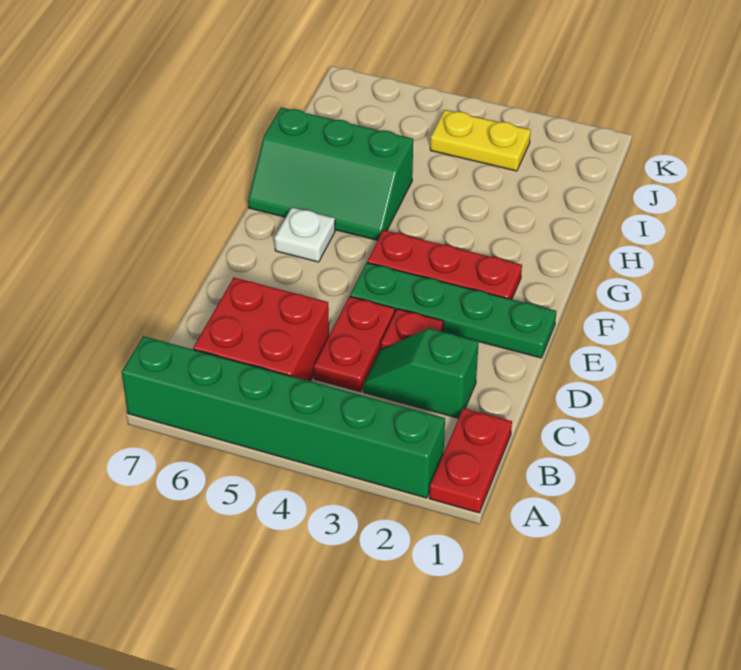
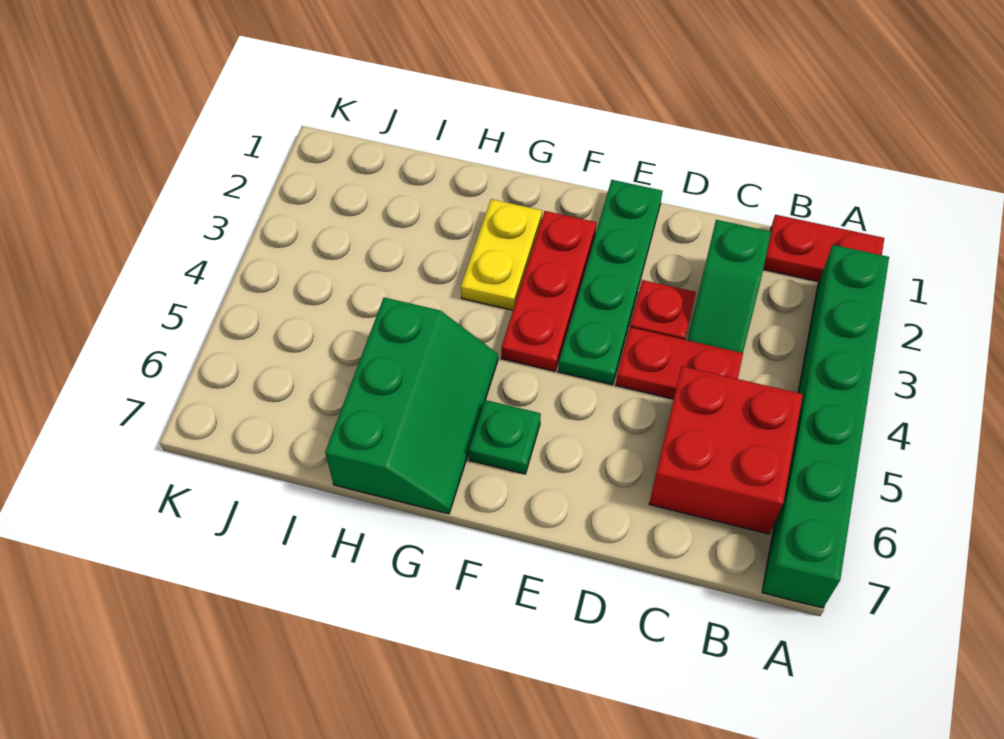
white 1x1 plate [275,207,335,262] -> green 1x1 plate [469,400,541,474]
yellow 1x2 plate [430,110,531,171] -> yellow 1x2 plate moved to [461,199,542,310]

